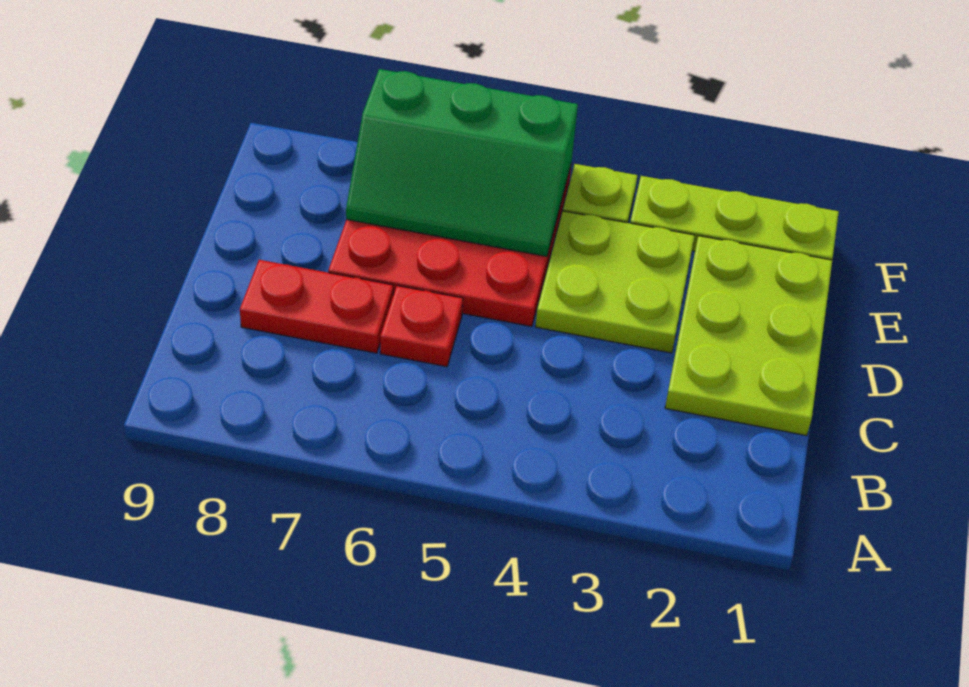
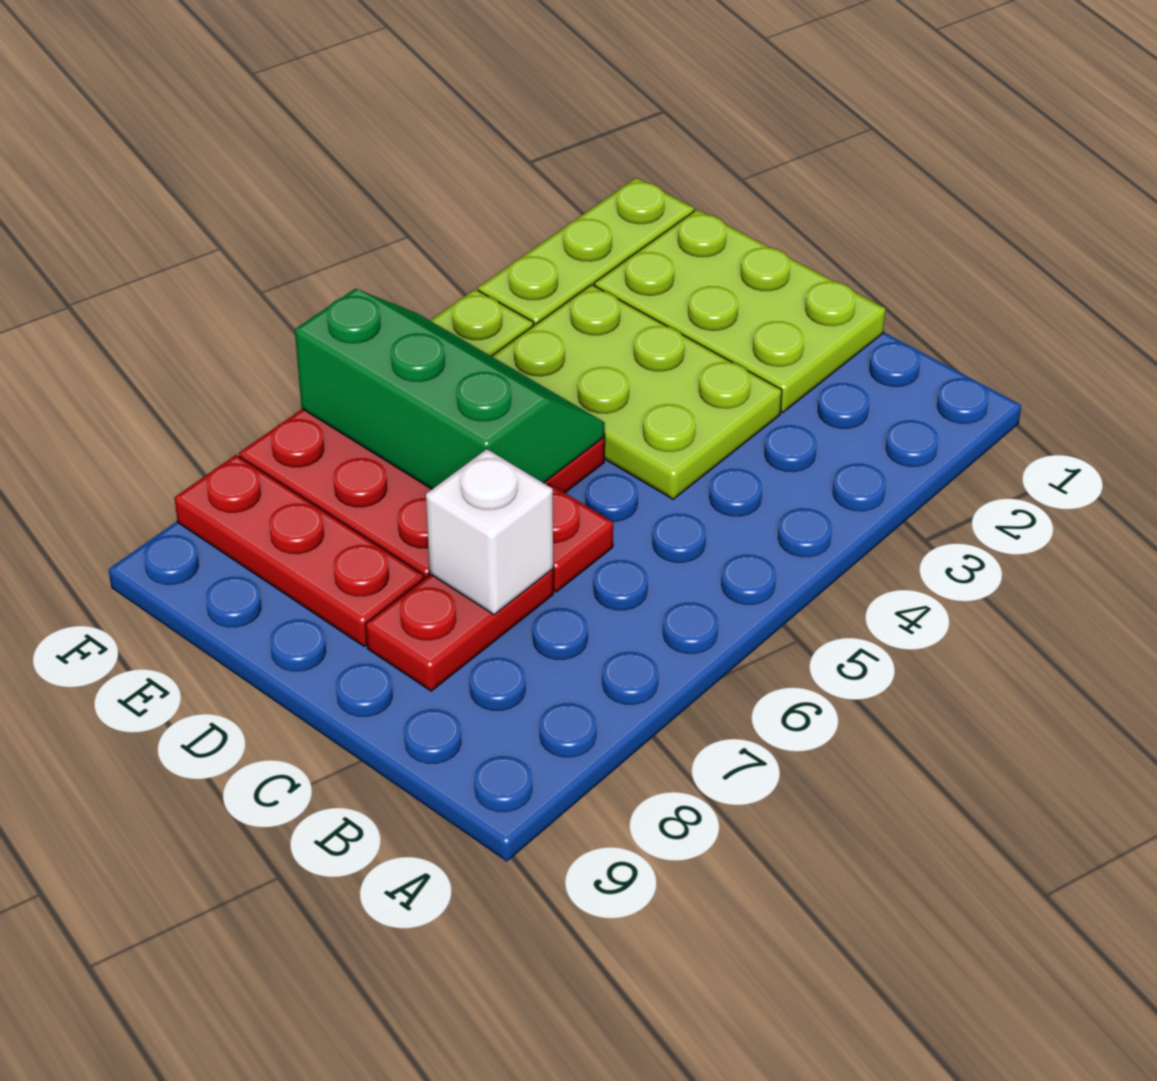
none -> white 1x1 brick [426,449,553,615]
lime 2x2 plate [535,211,695,353] -> lime 2x3 plate [491,285,782,499]
none -> red 1x3 plate [174,455,424,646]
green 2x3 slope [346,69,578,256] -> green 2x3 slope turned to [295,289,605,489]

